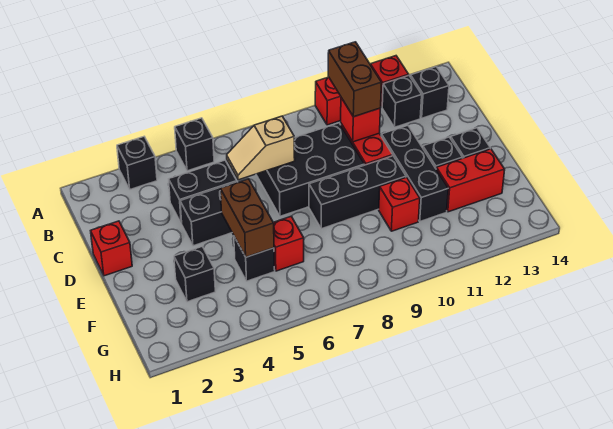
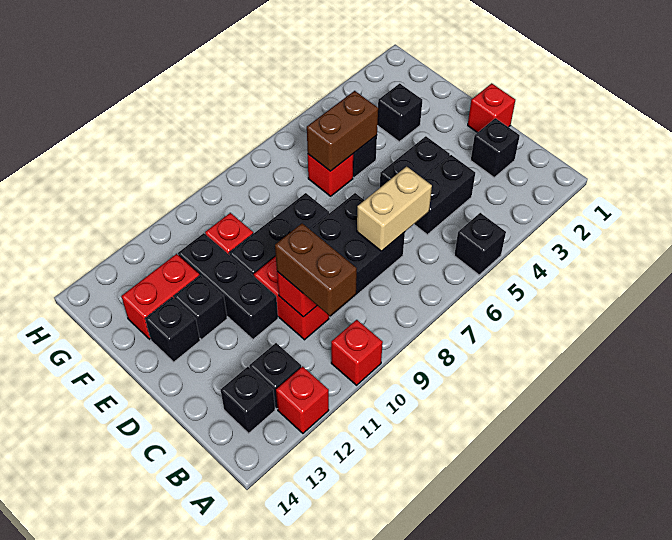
black 1x1 brick [117,137,157,189] -> black 1x1 brick moved to [471,118,520,177]
tan 1x2 slope [227,116,295,180] -> tan 1x2 brick [357,166,432,251]
brown 1x2 brick [220,179,274,257] -> brown 1x2 brick turned to [307,91,378,171]

